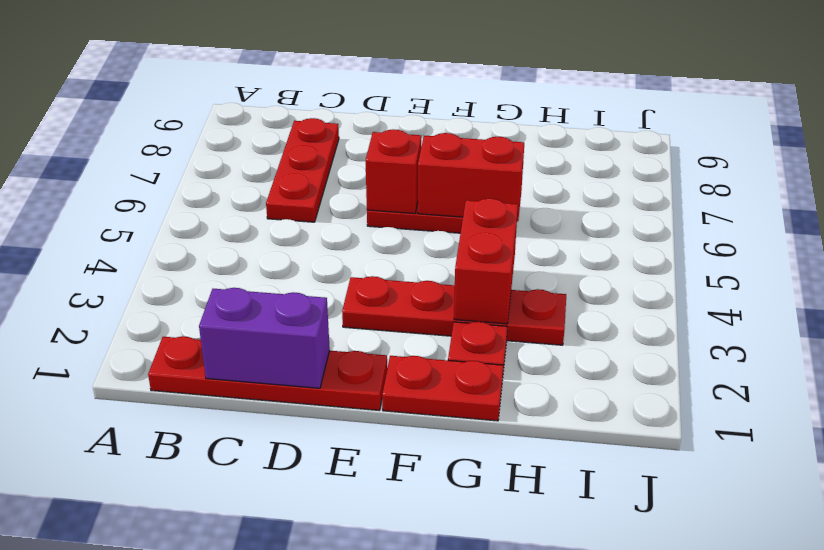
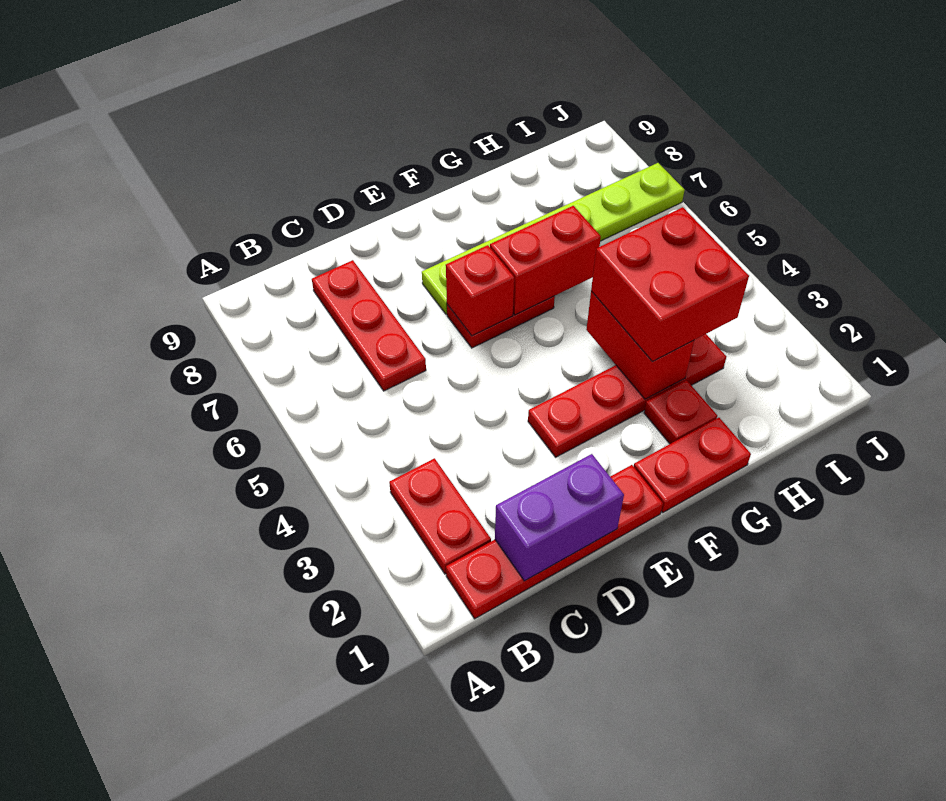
none -> red 1x2 plate [389,458,491,574]
none -> lime 1x6 plate [422,163,685,314]
none -> red 2x2 brick [591,207,749,361]

